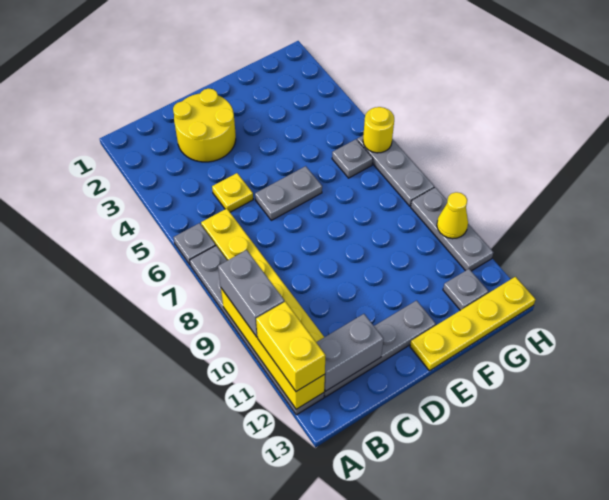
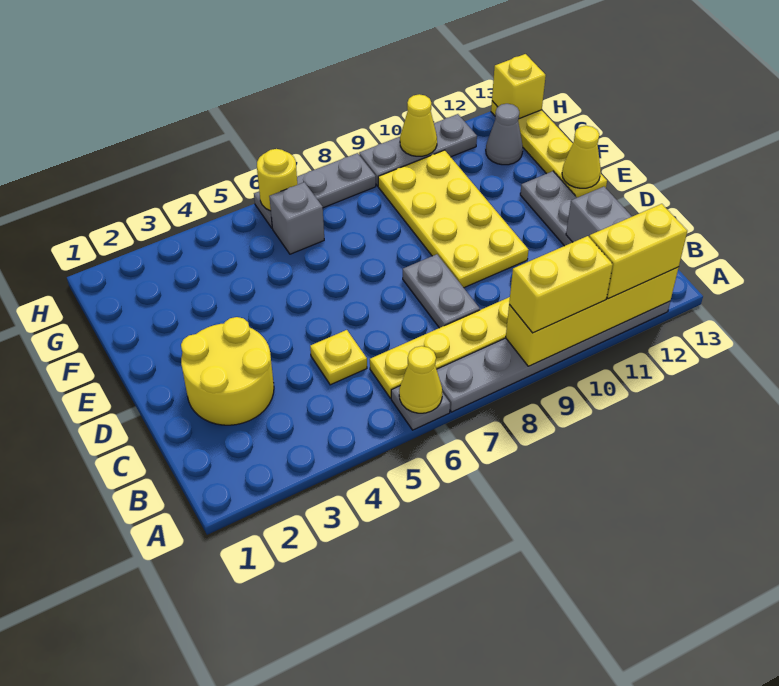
none -> yellow 1x1 cone [399,346,442,413]
grey 1x2 brick [218,250,285,337] -> yellow 1x2 brick [509,236,613,333]
grey 1x2 plate [255,166,322,220] -> grey 1x2 plate moved to [403,254,480,328]
none -> yellow 2x4 plate [378,150,529,288]
none -> yellow 1x1 cone [562,126,601,188]
grey 1x1 plate [332,139,373,178] -> grey 1x1 brick [269,182,324,254]
grey 1x1 plate [443,269,489,310] -> grey 1x1 cone [486,104,523,165]
none -> yellow 1x1 brick [492,54,546,119]

